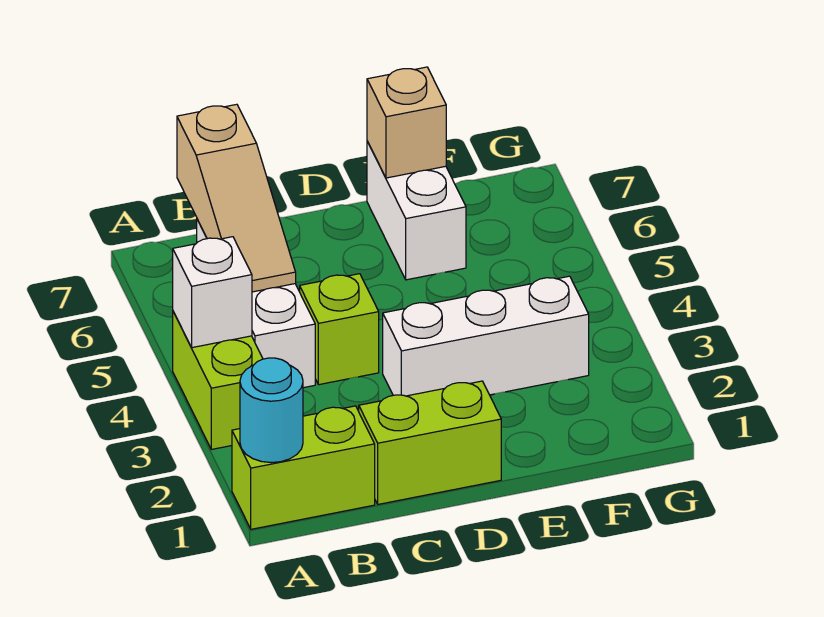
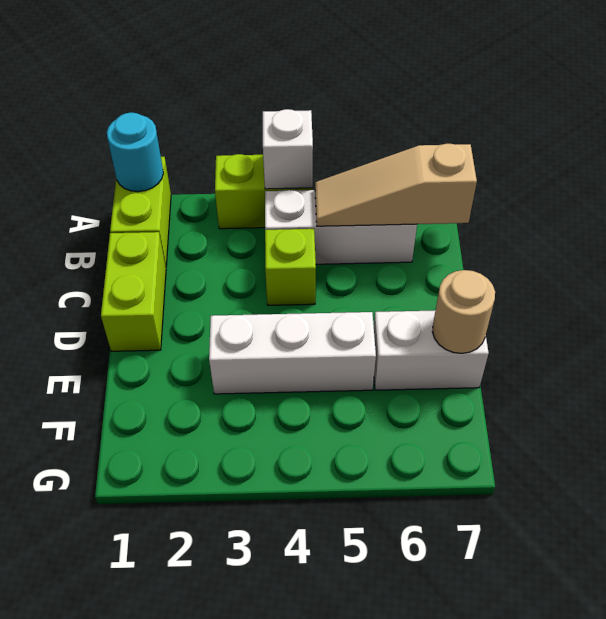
white 1x3 brick [383,276,589,396] -> white 1x3 brick turned to [209,312,376,394]
tan 1x1 brick [367,67,446,178] -> tan 1x1 round brick [432,270,495,353]

